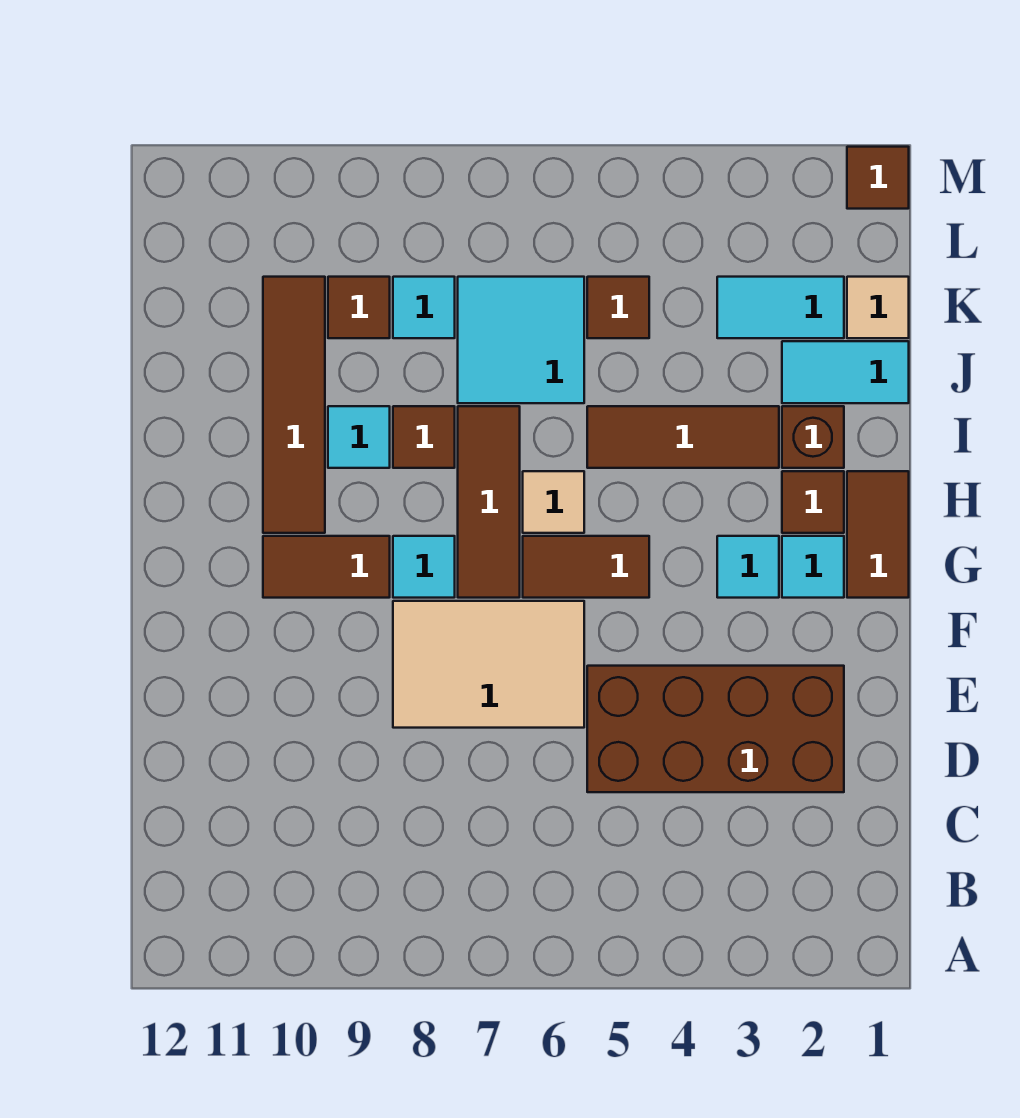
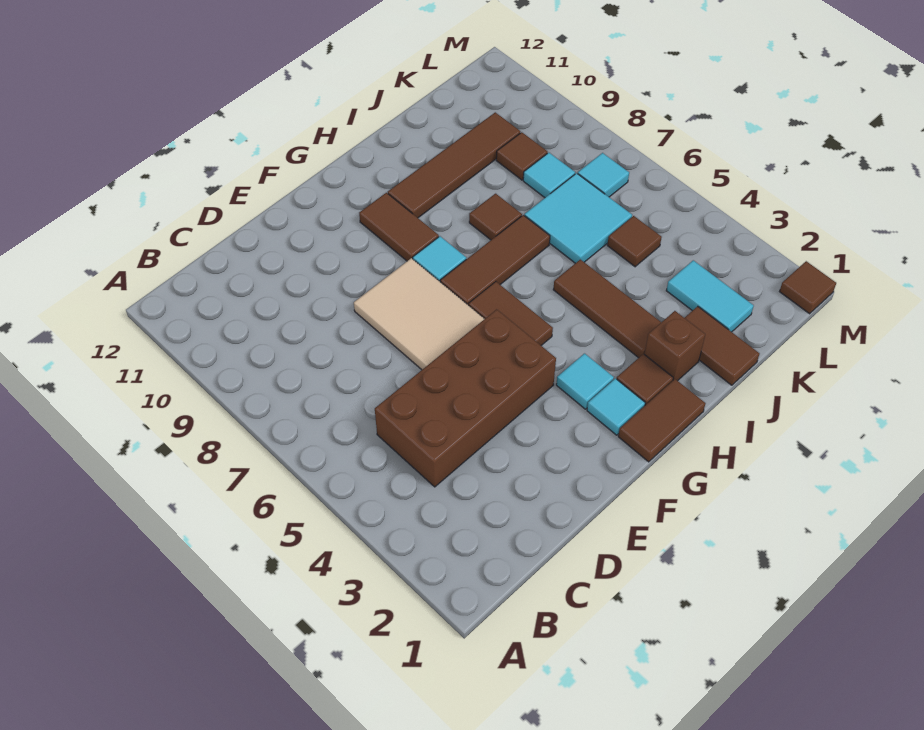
brown 2x4 brick [587,666,844,792] -> brown 2x4 brick turned to [375,309,556,487]
tan 1x1 tile [523,471,584,533] -> none
cyan 1x1 tile [328,406,390,468] -> cyan 1x1 tile moved to [578,153,629,197]
cyan 1x2 tile [782,341,909,403] -> brown 1x2 tile [685,306,760,385]
tan 1x1 tile [847,277,909,338] -> none

